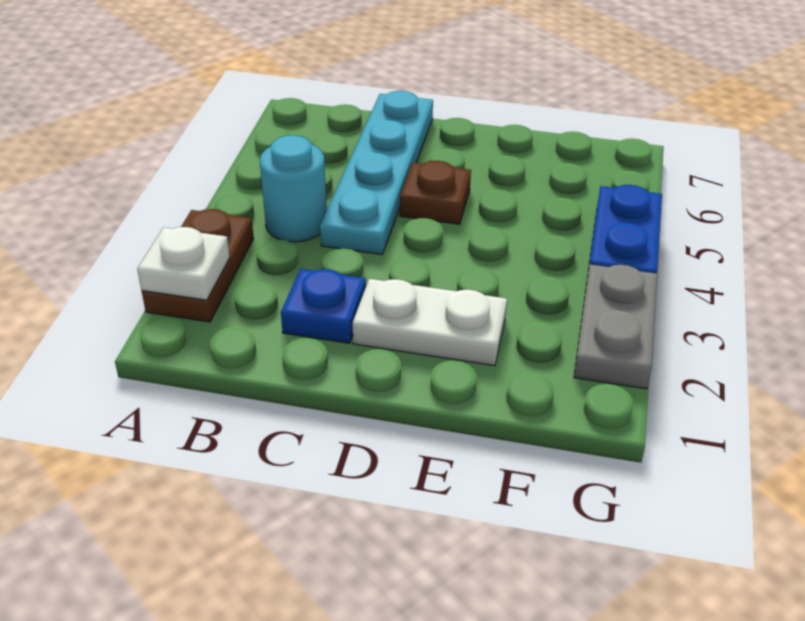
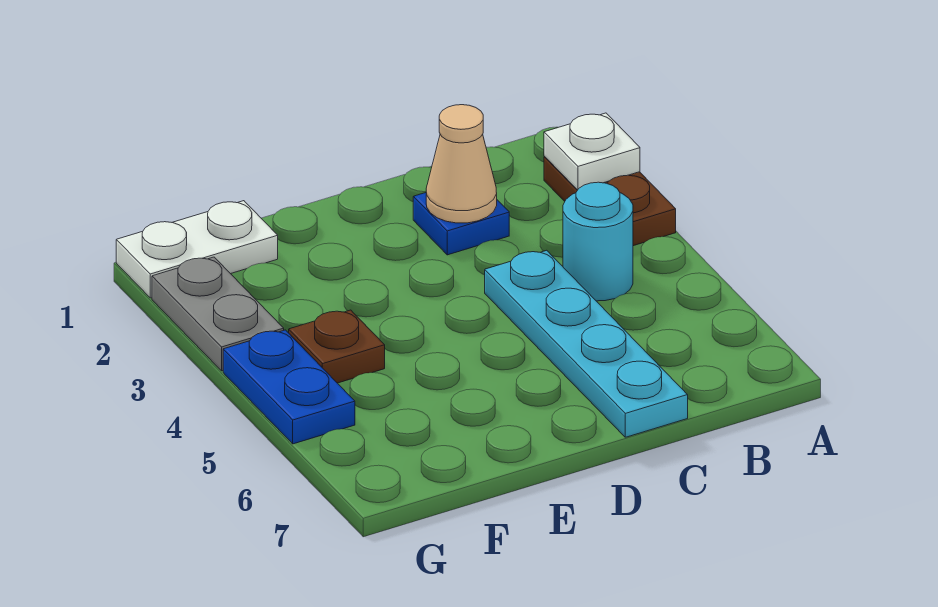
none -> tan 1x1 cone [426,105,497,223]
white 1x2 plate [353,279,507,366] -> white 1x2 plate moved to [116,201,278,298]
brown 1x1 plate [400,161,471,224] -> brown 1x1 plate moved to [289,310,385,383]

